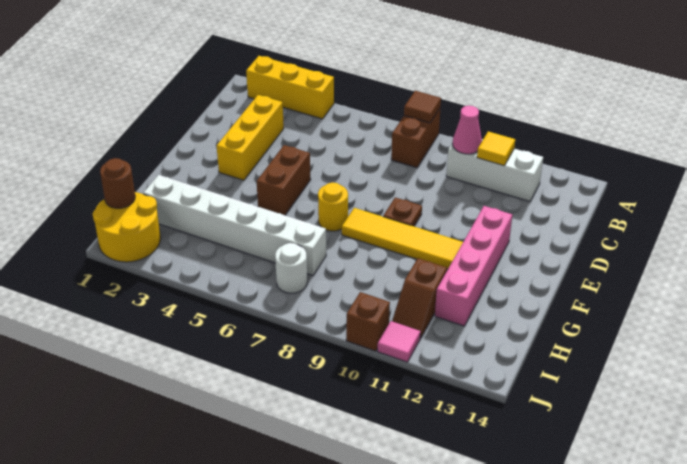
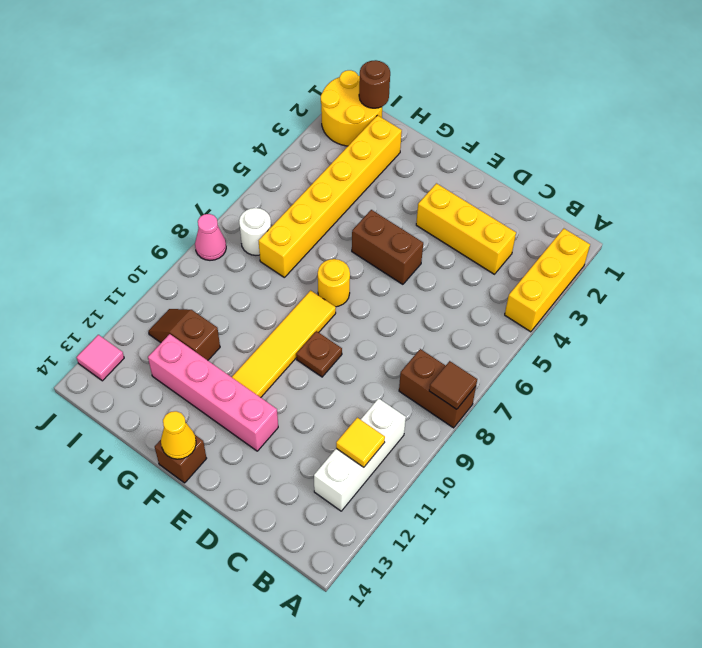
pink 1x1 cone [453,106,482,154] -> pink 1x1 cone moved to [195,214,226,260]
none -> yellow 1x1 cone [161,411,196,459]
white 1x6 brick [143,175,326,275] -> yellow 1x6 brick [259,115,402,278]
brown 1x1 brick [346,292,390,351] -> brown 1x1 brick moved to [155,435,207,483]
pink 1x1 tile [378,321,421,362] -> pink 1x1 tile moved to [76,335,124,381]

